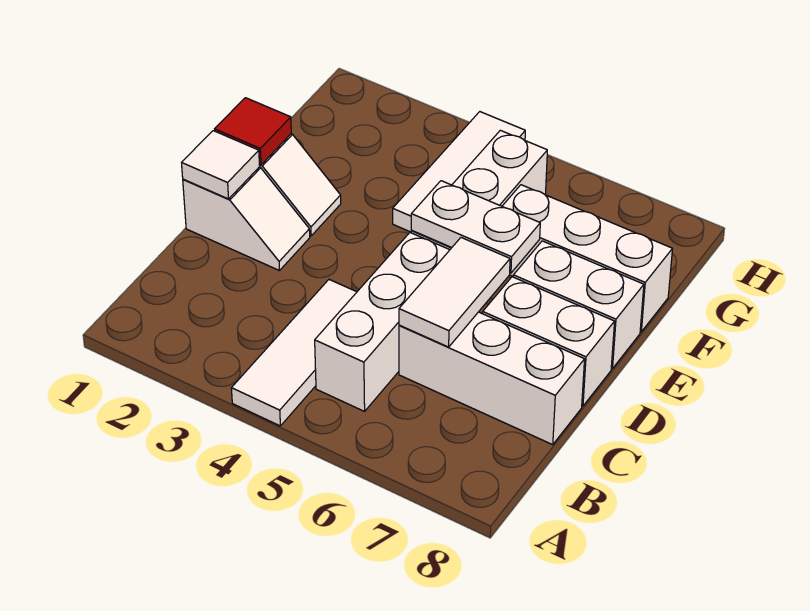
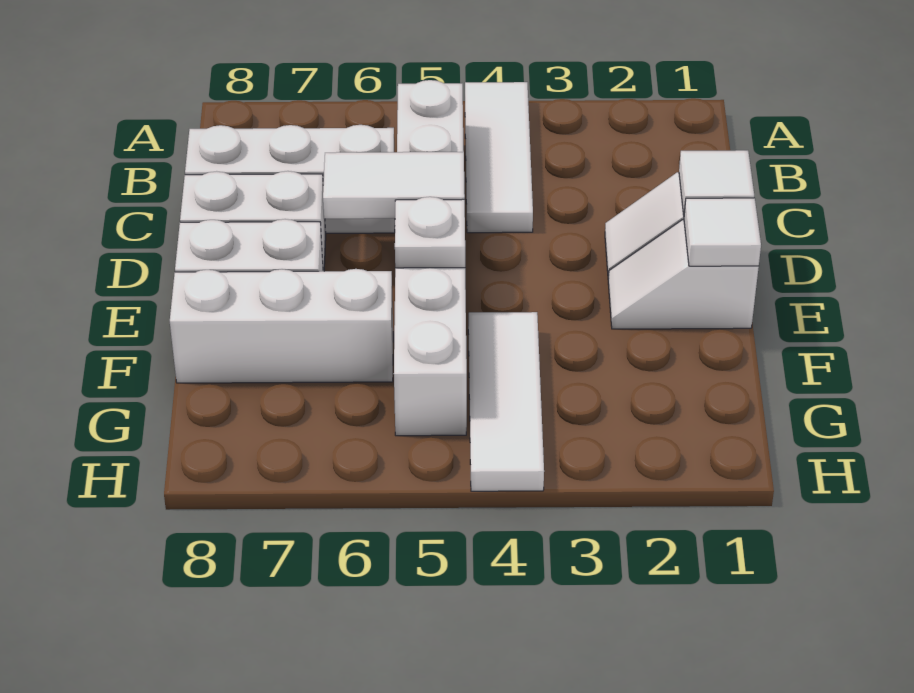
white 1x2 tile [399,238,510,347] -> white 1x2 tile turned to [323,152,465,219]
red 1x1 tile [215,98,291,165] -> white 1x1 tile [684,198,761,266]
white 1x2 plate [411,181,540,273] -> white 1x1 plate [395,197,465,268]

